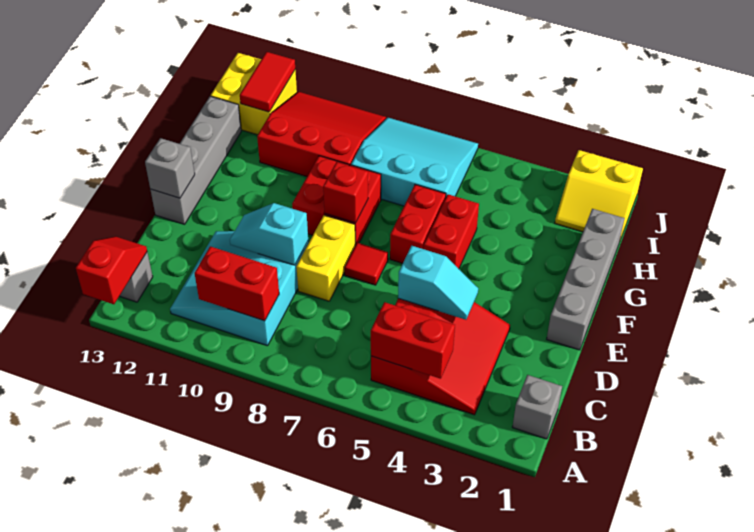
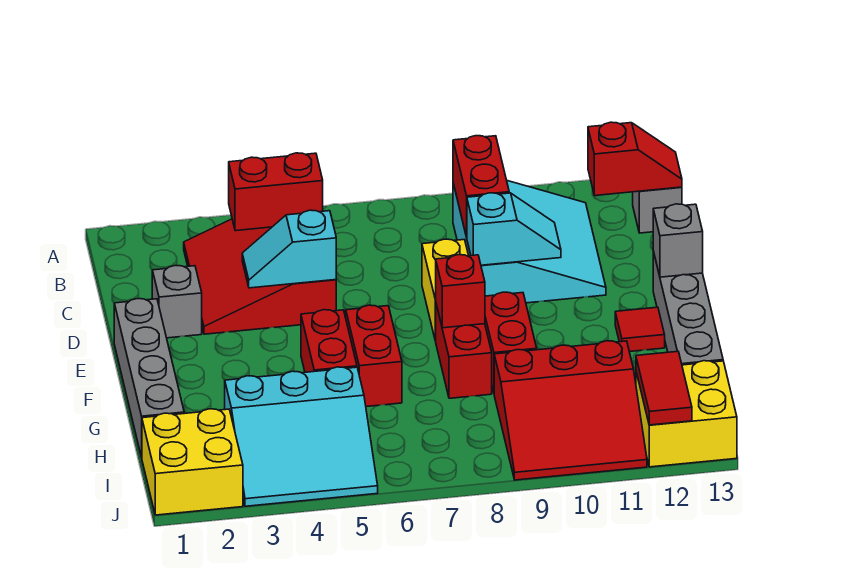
red 1x2 slope [76,236,147,304] -> red 1x2 slope turned to [588,122,682,196]
grey 1x1 brick [513,375,562,439] -> grey 1x1 brick moved to [152,265,202,338]
red 1x2 brick [195,246,279,321] -> red 1x2 brick turned to [453,136,509,237]
red 1x1 tile [344,243,388,285] -> red 1x1 tile moved to [615,307,665,352]
cyan 3x3 slope [351,118,478,206] -> cyan 3x3 slope moved to [225,367,378,506]
yellow 2x2 slope [555,150,643,240] -> yellow 2x2 brick [142,409,243,515]

